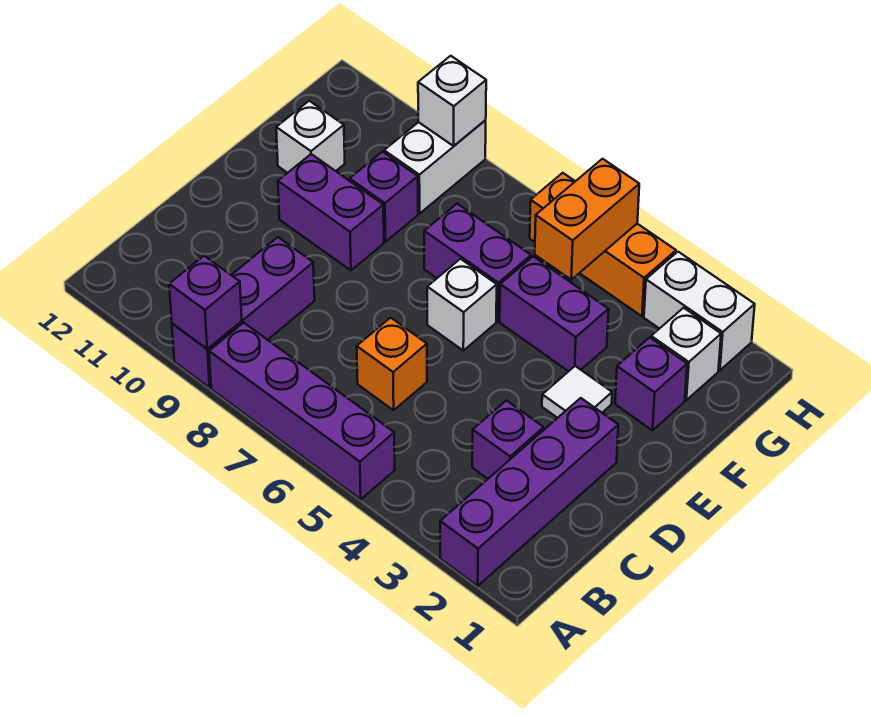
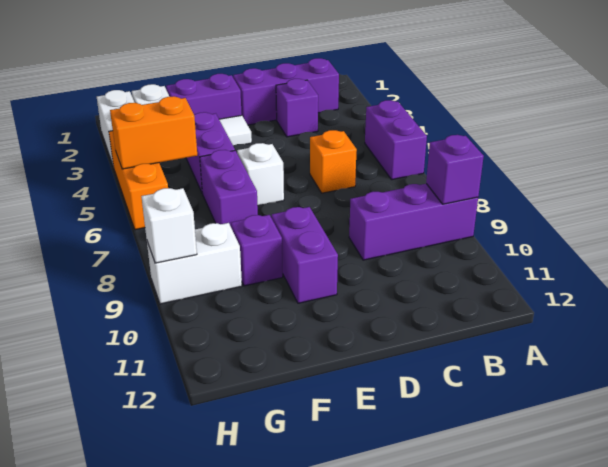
purple 1x4 brick [440,398,618,586] -> purple 1x3 brick [233,58,339,125]
purple 1x4 brick [209,323,395,499] -> purple 1x2 brick [365,100,427,180]
purple 1x1 brick [615,338,687,430] -> purple 1x2 brick [166,74,242,119]
white 1x1 brick [276,101,345,173] -> none

